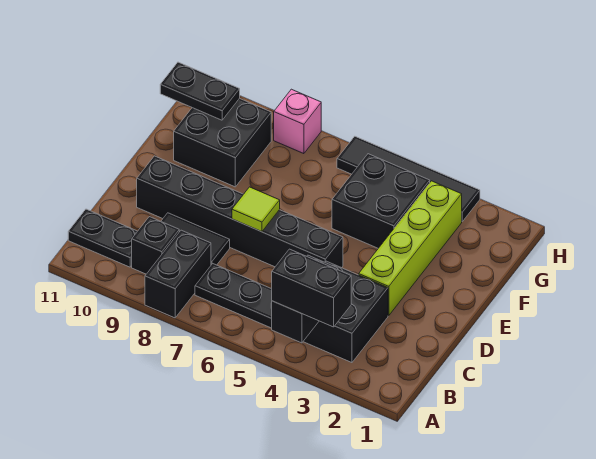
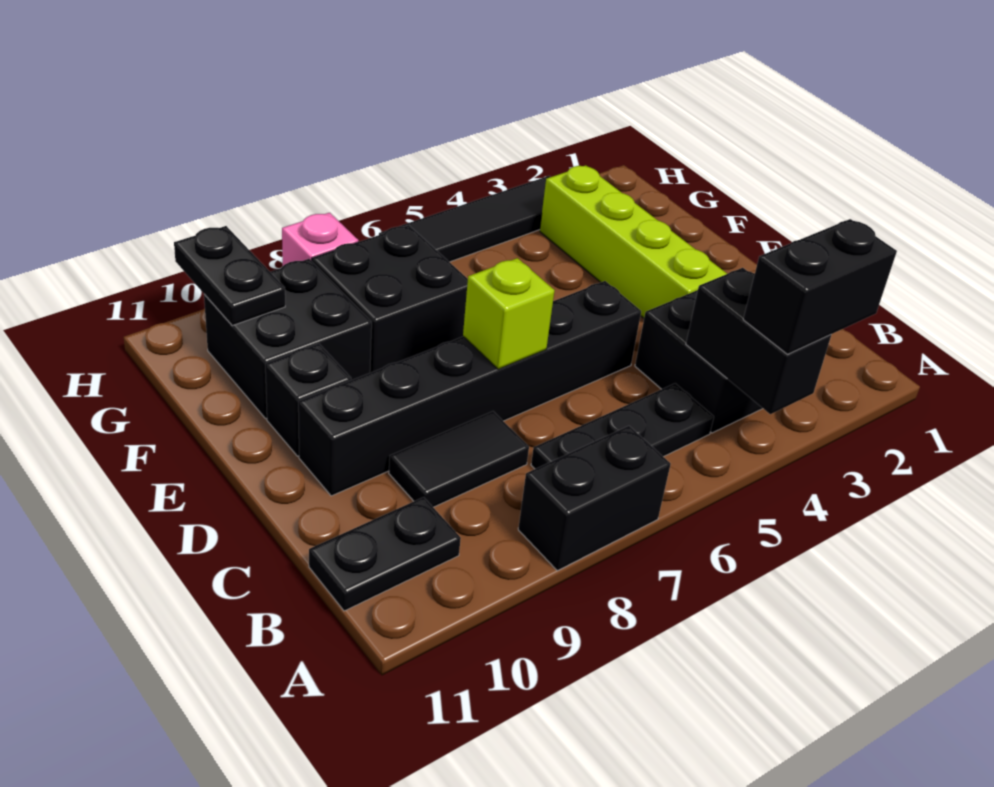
black 1x2 brick [145,230,211,318] -> black 1x2 brick turned to [518,426,671,571]
black 1x1 brick [132,217,179,274] -> black 1x1 brick moved to [265,344,351,456]
lime 1x1 tile [232,187,280,232] -> lime 1x1 brick [463,258,555,369]
black 2x2 brick [332,154,430,248] -> black 2x2 brick moved to [312,225,468,373]
black 1x2 plate [160,62,240,120] -> black 1x2 plate turned to [174,226,285,326]

